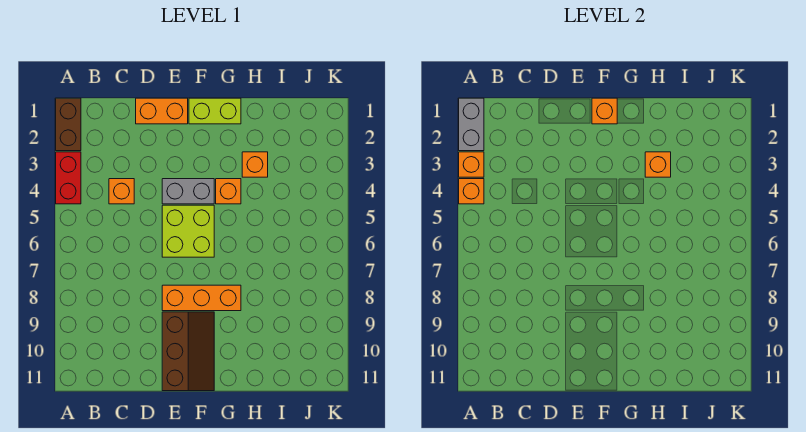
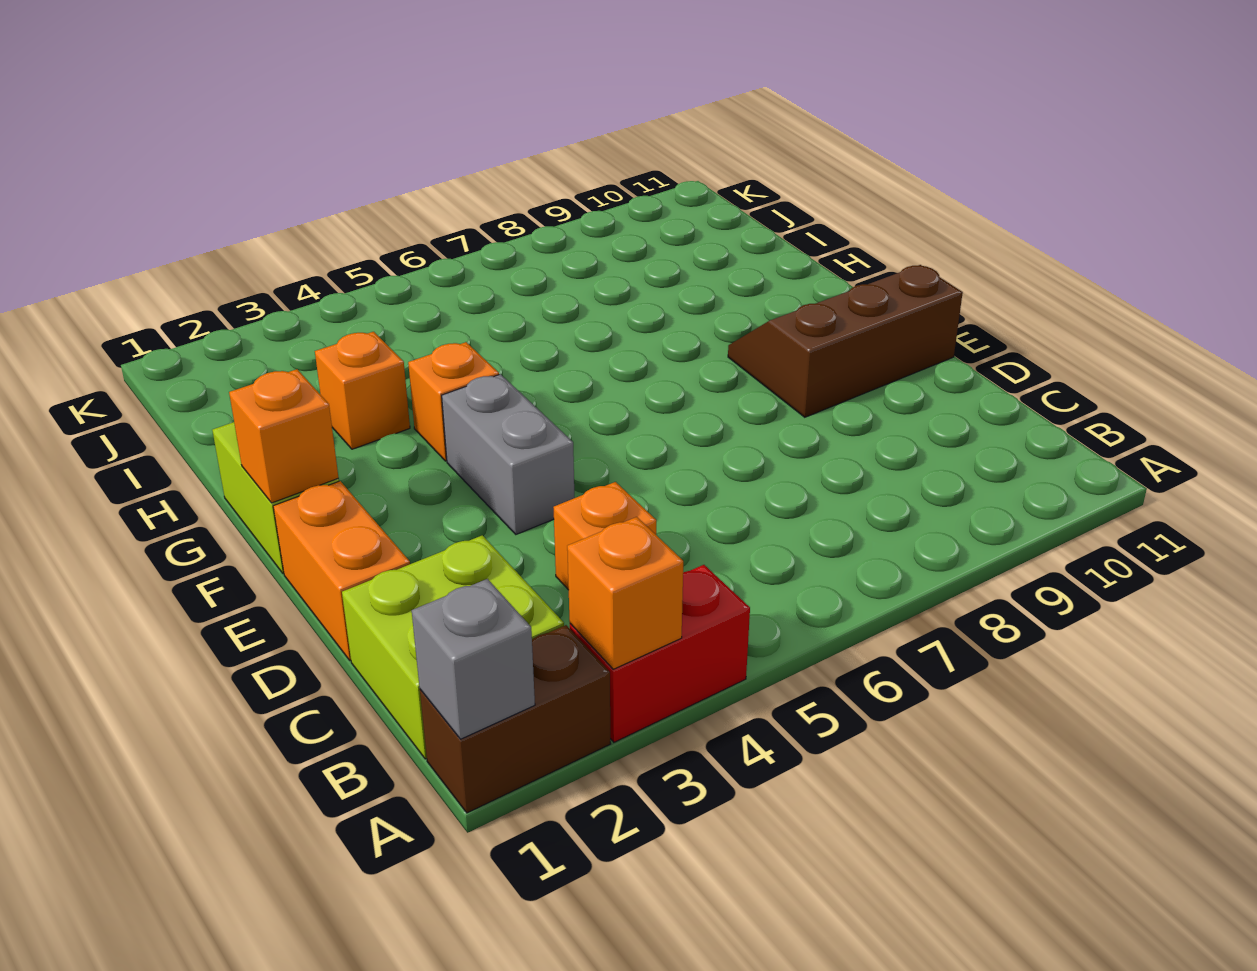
grey 1x2 brick [459,98,484,151] -> grey 1x1 brick [412,579,535,739]
orange 1x1 brick [459,179,484,204] -> none
lime 2x2 brick [162,205,214,257] -> lime 2x2 brick moved to [342,535,564,759]
orange 1x3 brick [162,285,241,311] -> none
orange 1x1 brick [645,152,671,177] -> none

